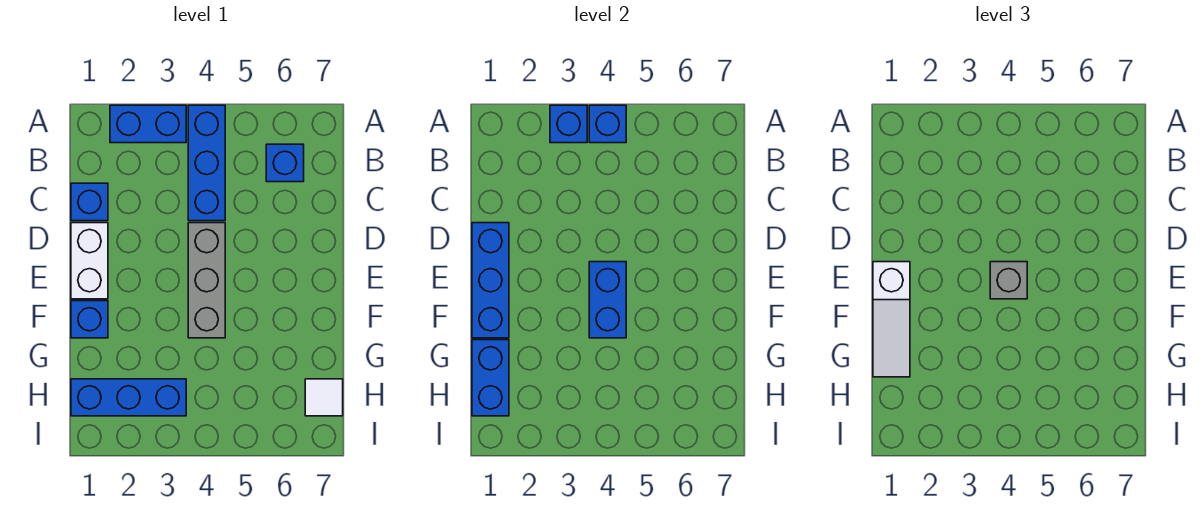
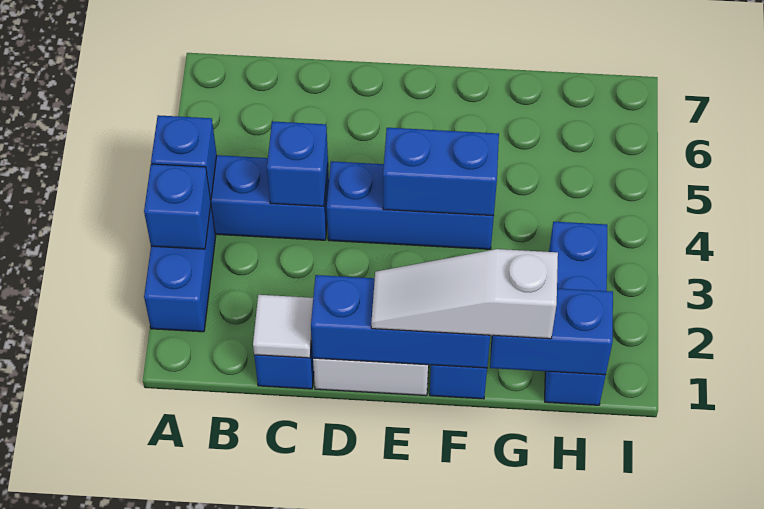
blue 1x1 brick [266,144,304,182] -> blue 1x1 brick moved to [267,121,328,206]
grey 1x3 brick [188,223,225,338] -> blue 1x3 brick [327,161,494,249]
white 1x3 slope [873,262,910,377] -> white 1x3 slope turned to [371,249,558,339]
grey 1x1 brick [990,262,1027,299] -> none
white 1x1 tile [305,379,343,416] -> white 1x1 tile moved to [253,295,313,358]

